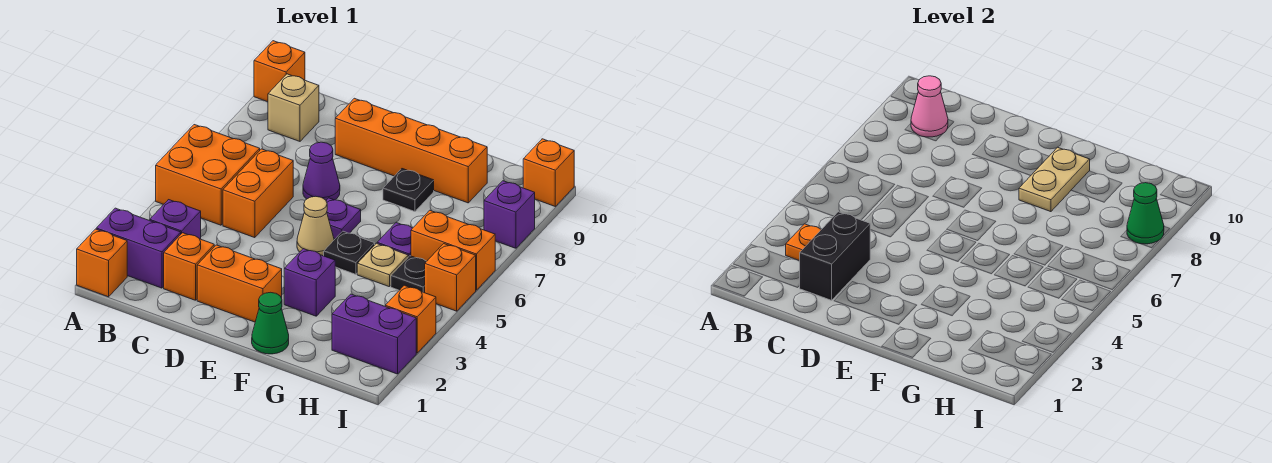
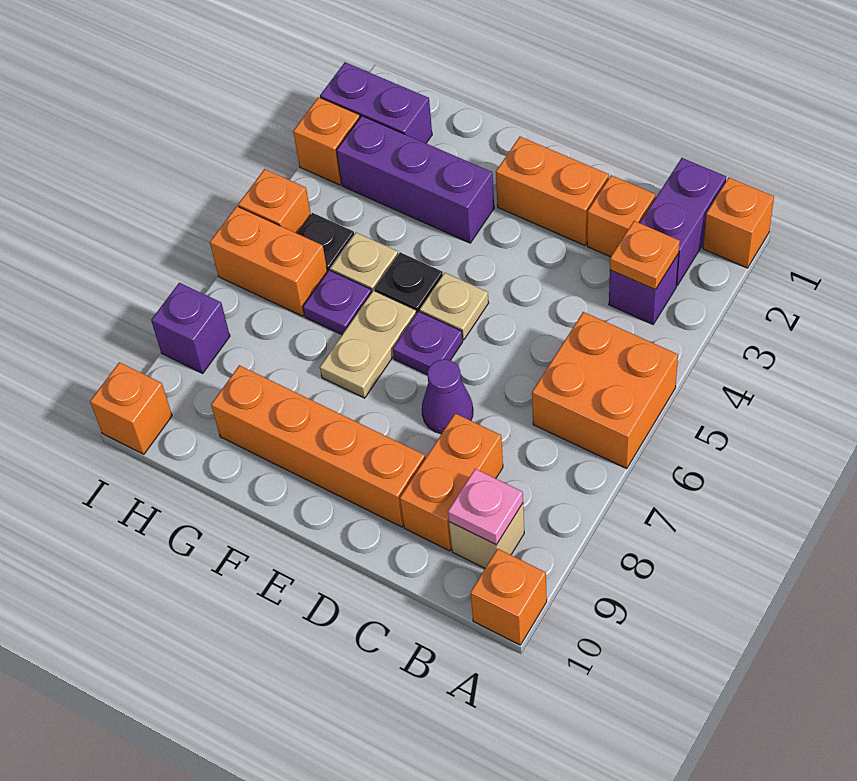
purple 1x2 brick [96,208,181,288] -> purple 1x2 brick turned to [640,158,726,286]
pink 1x1 cone [911,76,948,137] -> pink 1x1 plate [448,469,523,545]
black 1x2 brick [800,212,870,300] -> none
orange 1x2 brick [223,149,293,238] -> orange 1x2 brick moved to [400,413,503,551]
tan 1x1 cone [297,196,334,256] -> tan 1x1 plate [420,273,489,340]
green 1x1 cone [252,292,289,354] -> none
purple 1x1 brick [284,249,335,316] -> purple 1x3 brick [337,116,494,243]
black 1x1 plate [383,169,434,212] -> none
tan 1x2 plate [1019,147,1090,212] -> tan 1x2 plate moved to [320,291,417,398]
green 1x1 cone [1127,183,1164,244] -> none

